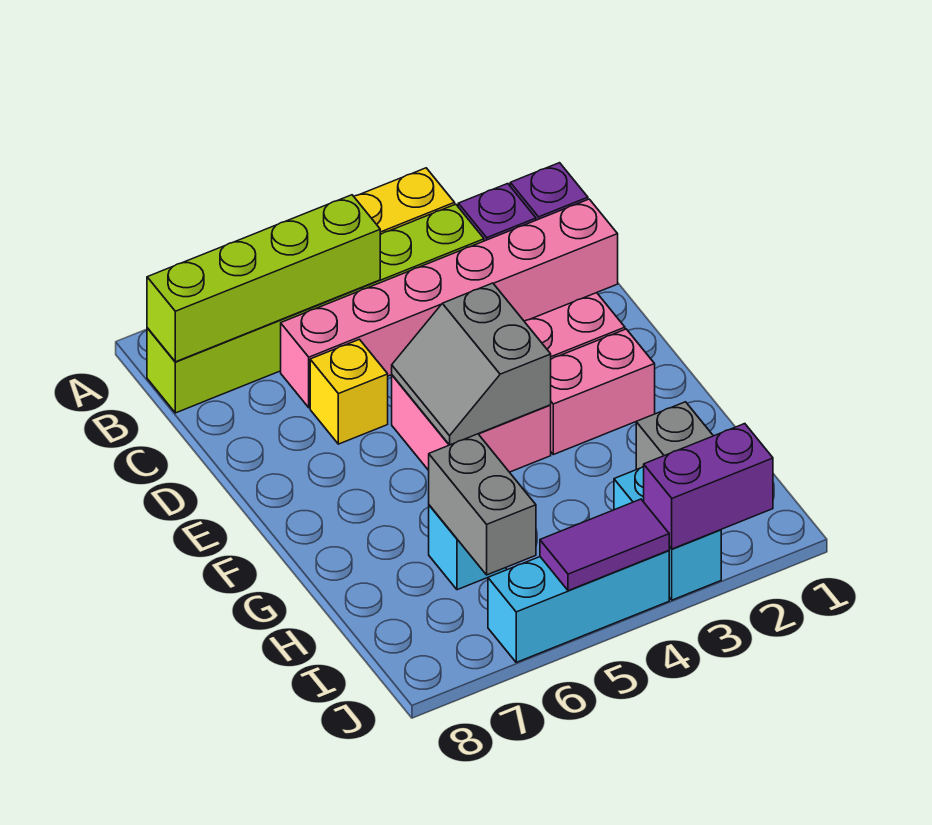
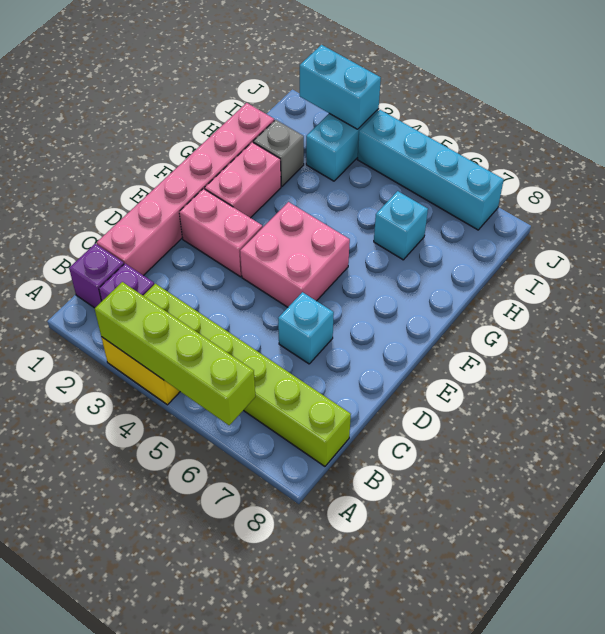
lime 1x4 brick [147,195,380,362] -> lime 1x4 brick moved to [95,282,255,425]
pink 1x6 brick [281,199,618,408] -> pink 1x6 brick turned to [97,103,274,276]
yellow 1x1 brick [310,339,388,444] -> cyan 1x1 brick [278,292,334,364]
grey 2x2 slope [392,283,551,445] -> none
pink 1x2 brick [551,329,655,455] -> pink 1x2 brick turned to [205,142,281,218]
grey 1x2 brick [429,434,536,575] -> none
purple 1x2 brick [644,424,773,549] -> cyan 1x2 brick [300,45,381,129]
cyan 1x3 brick [488,551,669,662] -> cyan 1x4 brick [357,110,504,230]
purple 1x2 tile [540,499,669,591] -> none

